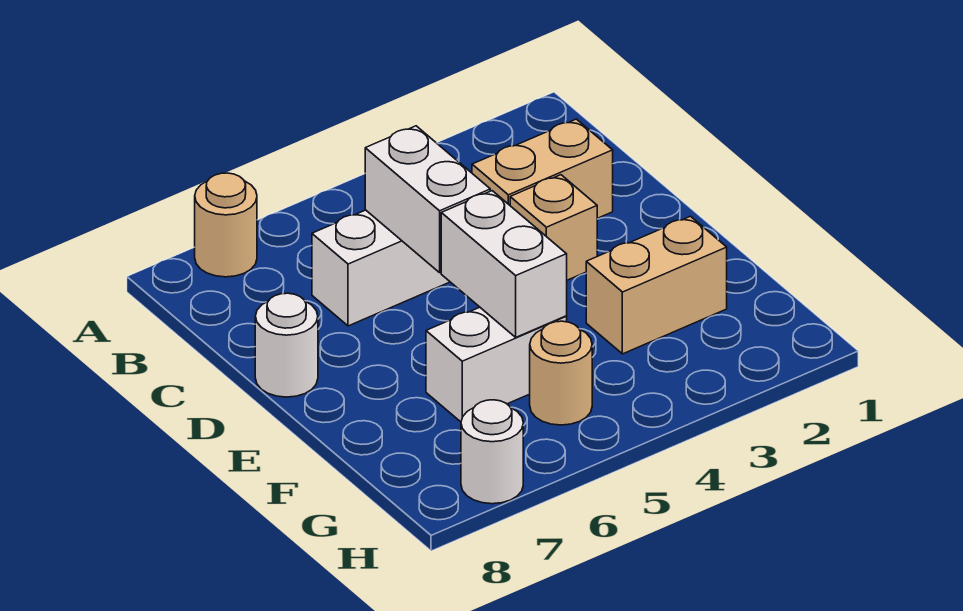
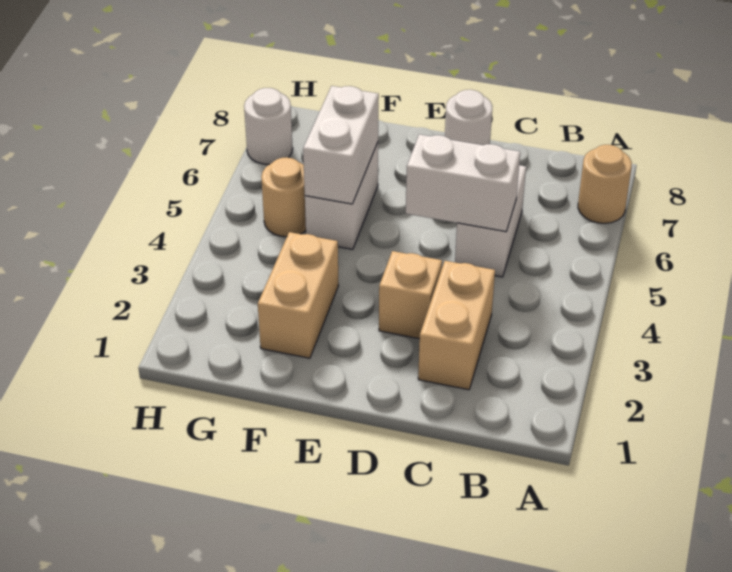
white 1x2 brick [441,191,567,337] -> white 1x2 brick turned to [303,86,379,204]

